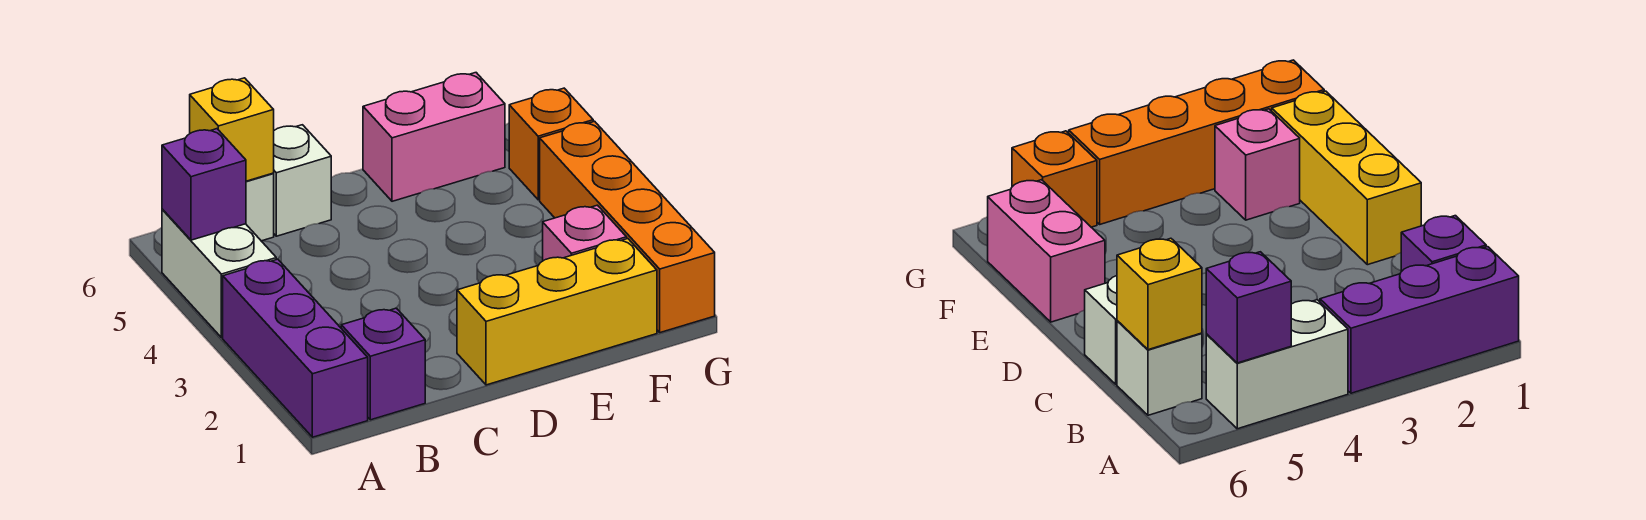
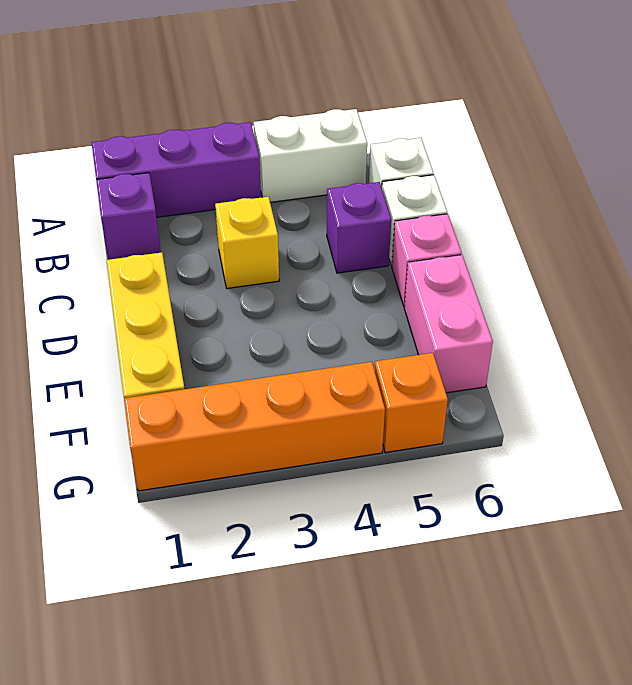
purple 1x1 brick [162,129,246,240] -> purple 1x1 brick moved to [327,182,391,273]
yellow 1x1 brick [190,78,274,181] -> yellow 1x1 brick moved to [215,197,279,288]
pink 1x1 brick [543,205,627,261] -> pink 1x1 brick moved to [392,214,462,306]

